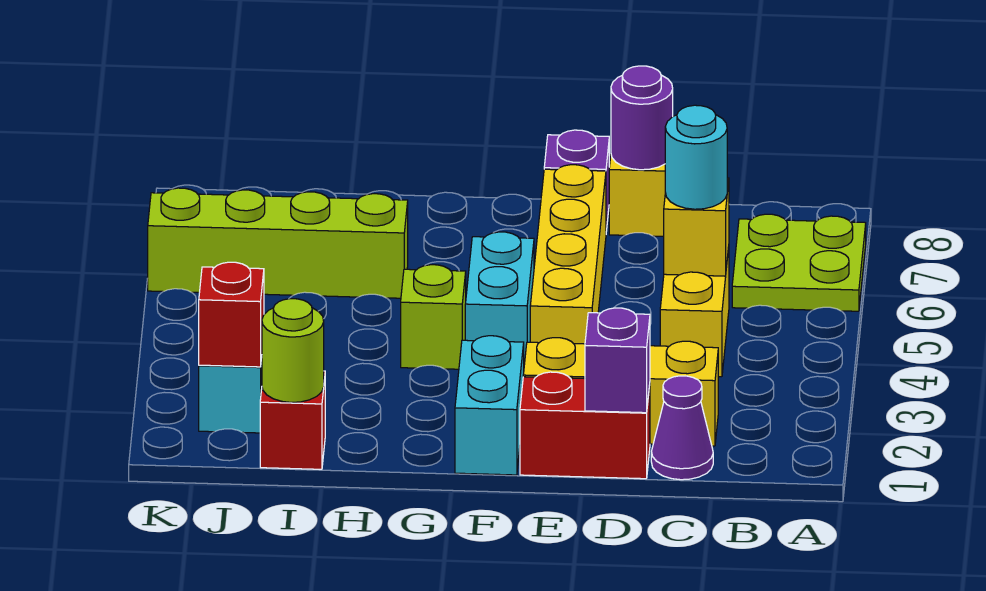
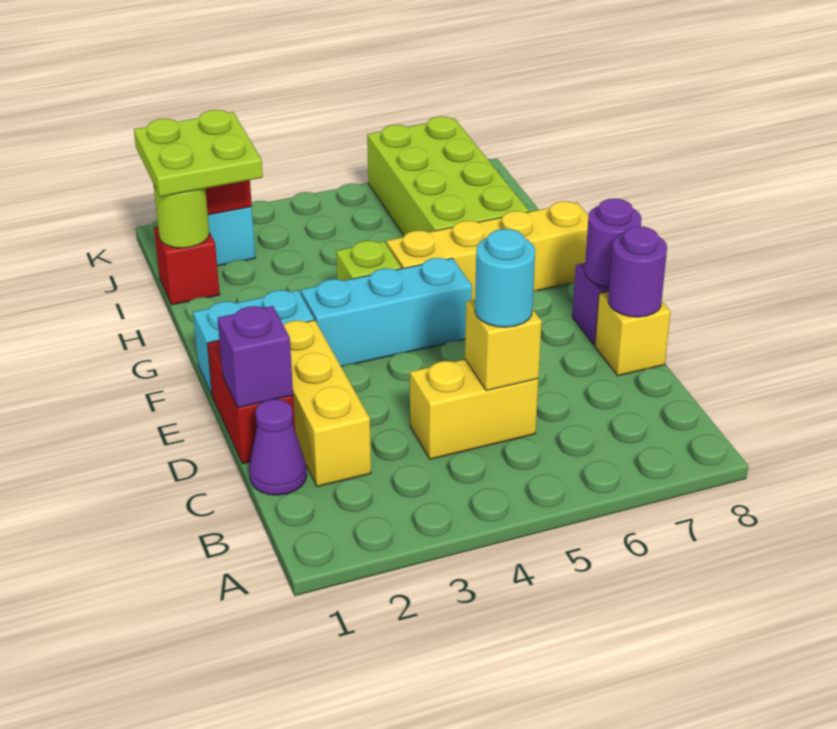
lime 2x2 plate [732,214,866,311] -> lime 2x2 plate moved to [134,110,263,197]
yellow 1x4 brick [530,165,606,344] -> yellow 1x4 brick moved to [386,201,589,300]
none -> purple 1x1 round brick [585,199,641,287]
cyan 1x2 brick [465,232,534,365] -> cyan 1x3 brick [301,258,472,367]
lime 1x4 brick [148,188,408,298] -> lime 2x4 brick [367,117,529,236]

